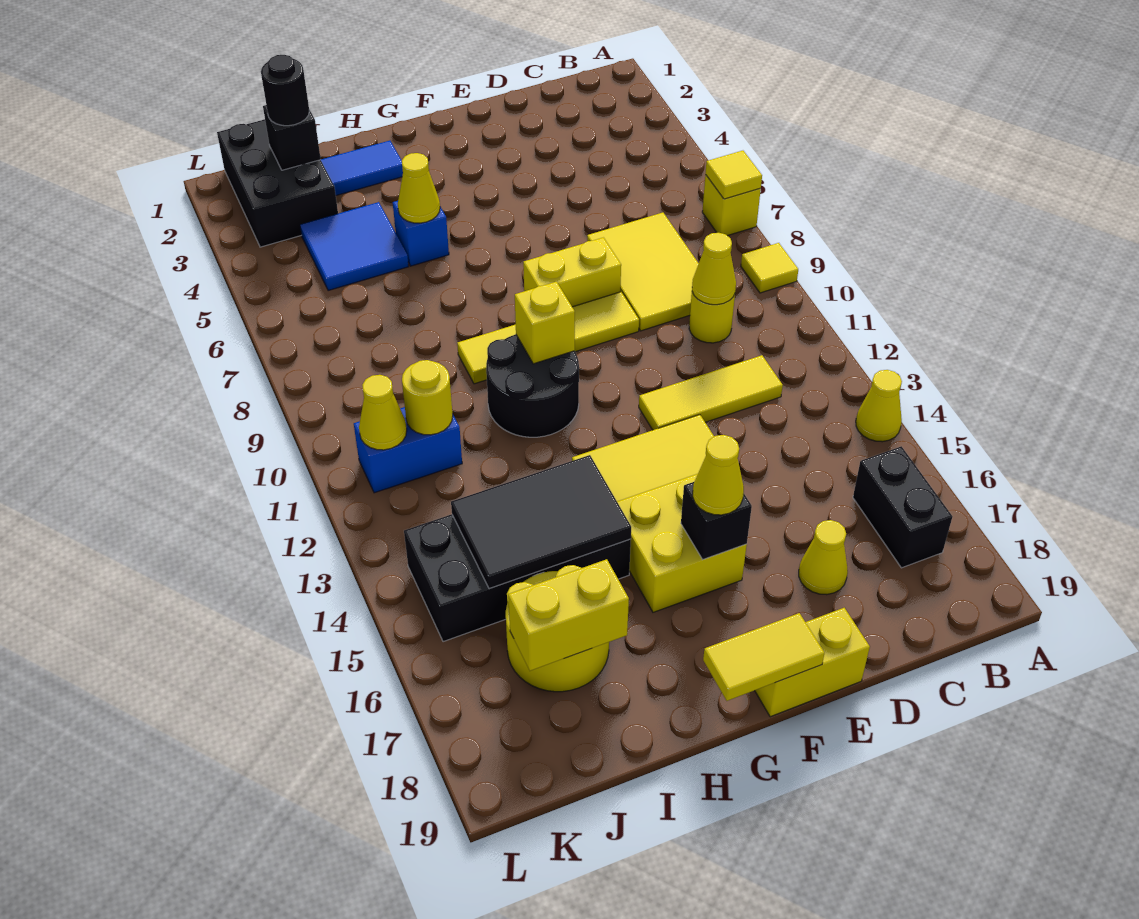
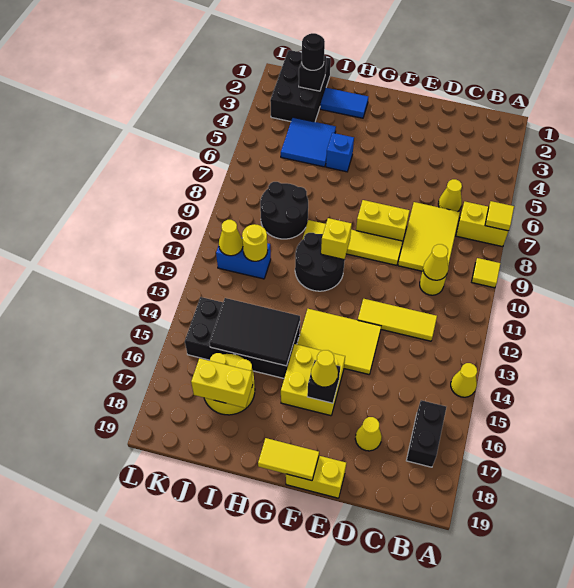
yellow 1x1 brick [702,175,761,236] -> yellow 1x2 brick [456,202,508,247]
yellow 1x1 cone [398,153,440,223] -> yellow 1x1 cone moved to [438,179,462,211]
none -> black 2x2 round brick [260,182,308,239]

